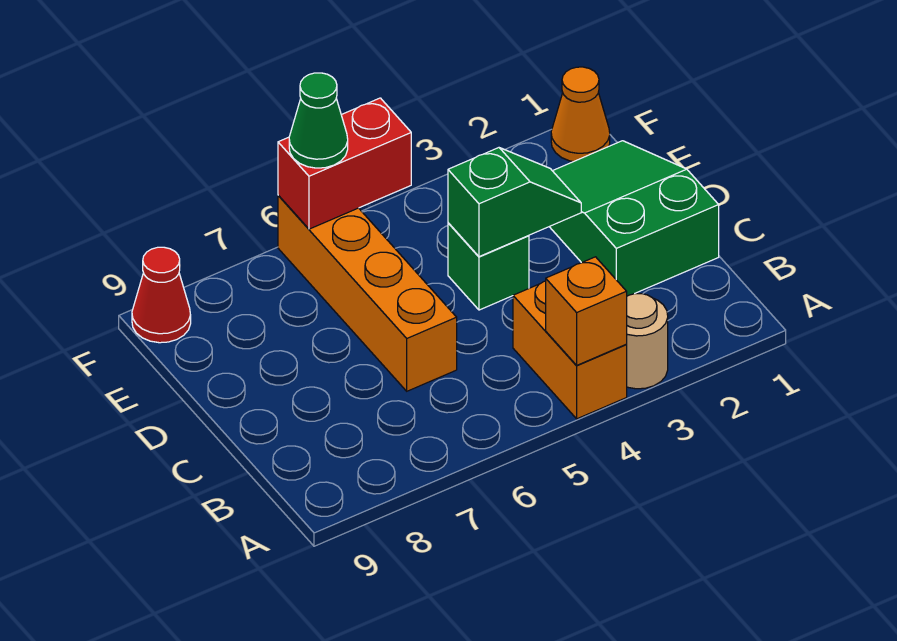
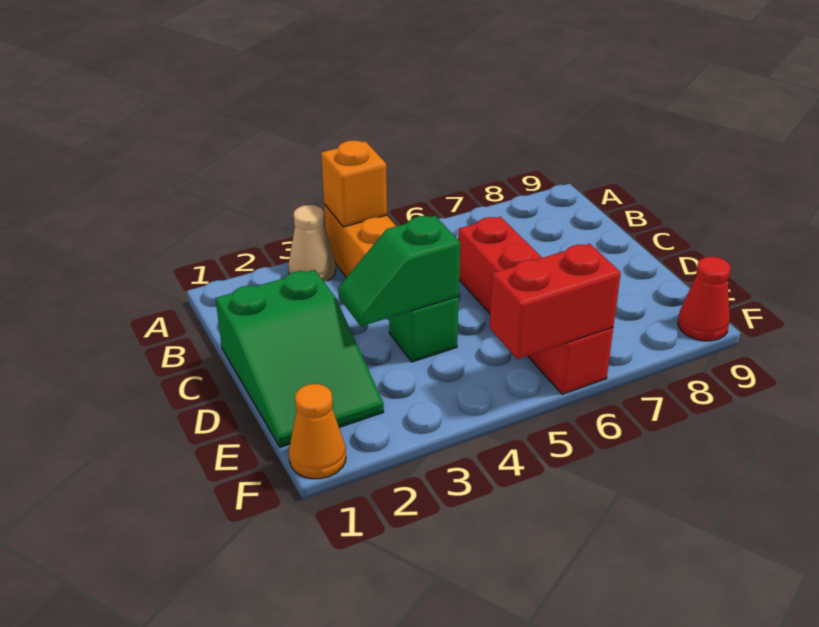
tan 1x1 round brick [626,294,668,389] -> tan 1x1 cone [288,205,336,282]
orange 1x4 brick [278,195,457,391] -> red 1x4 brick [458,217,613,394]
green 1x1 cone [289,73,348,168] -> none

